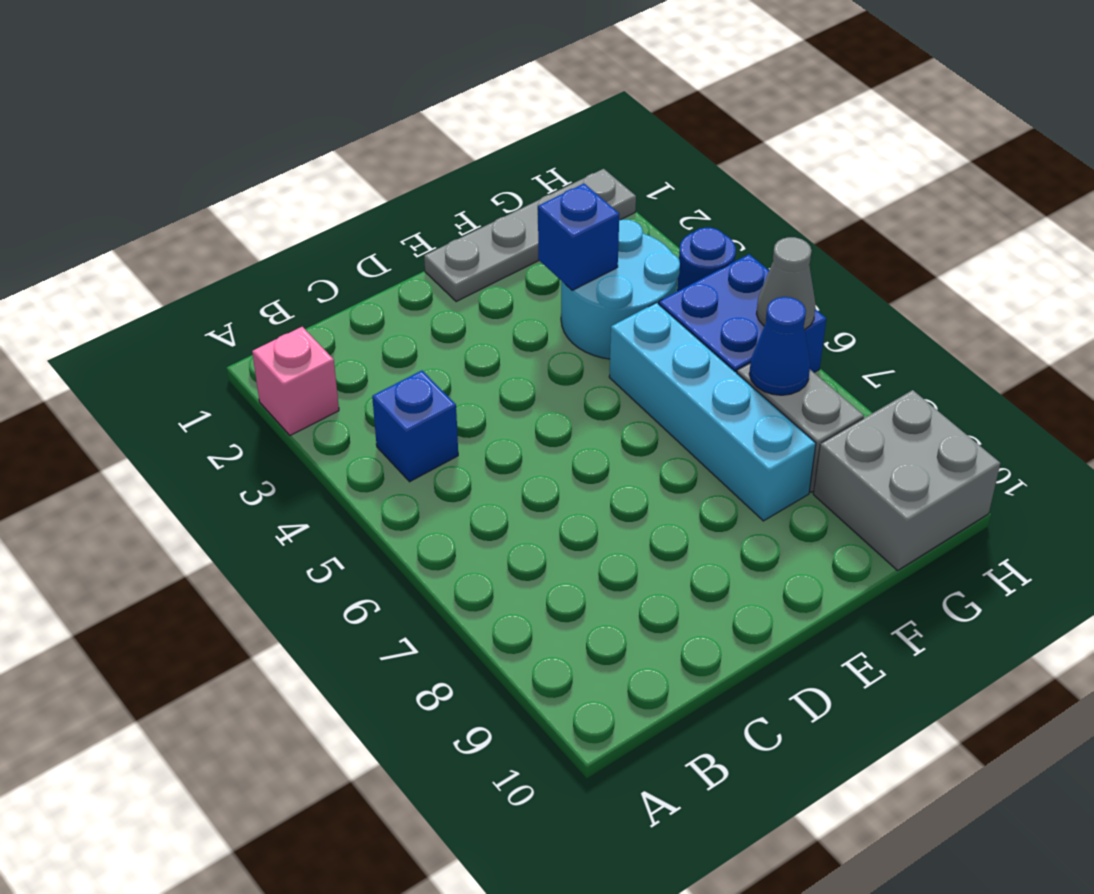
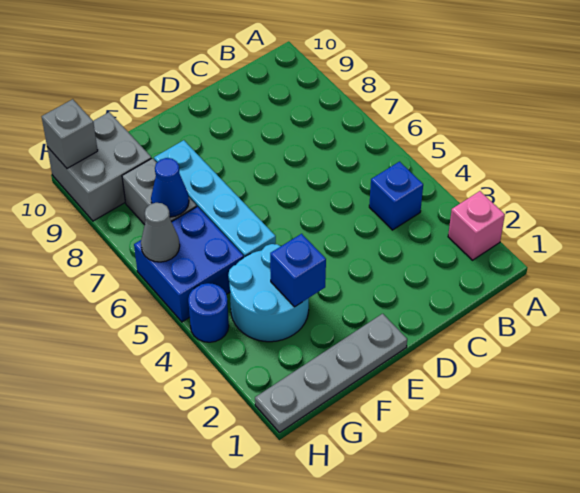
none -> grey 1x1 brick [42,99,98,168]

